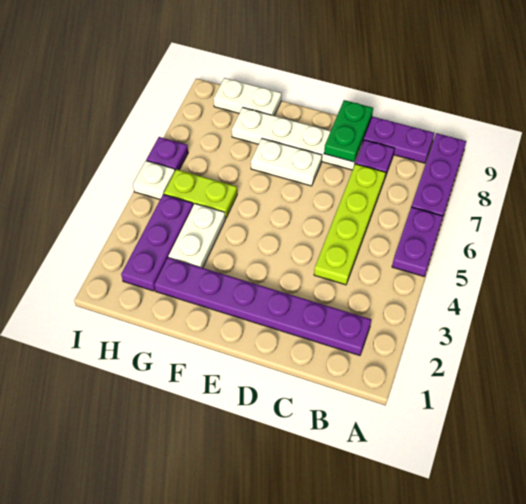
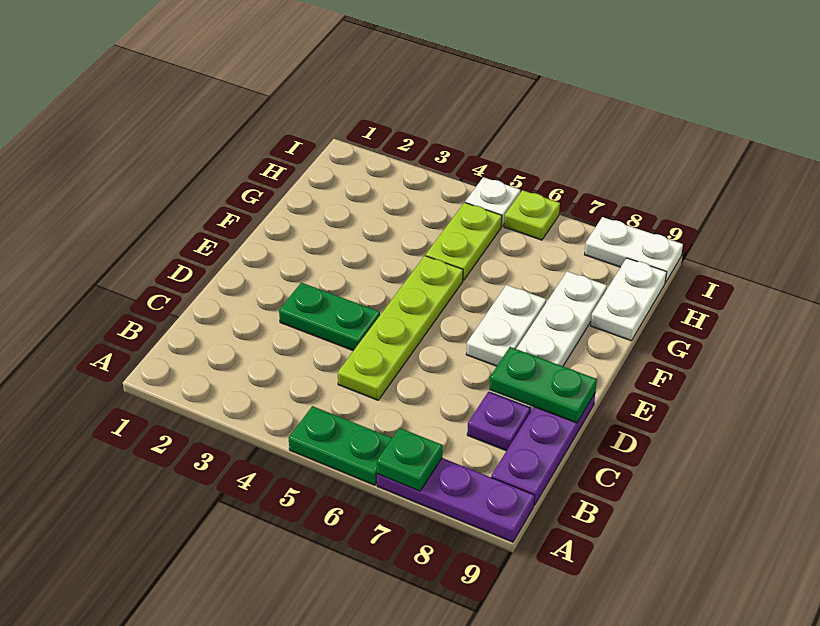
purple 1x2 plate [392,207,443,277] -> green 1x2 plate [289,406,392,485]
none -> green 1x1 plate [377,428,443,491]
purple 1x6 plate [154,257,371,356] -> none
lime 1x4 plate [314,164,386,285] -> lime 1x4 plate turned to [338,256,463,400]
none -> green 1x2 plate [279,283,380,351]
white 1x2 plate [168,204,225,268] -> white 1x2 plate moved to [584,217,683,283]
purple 1x3 plate [121,194,193,291] -> none
purple 1x1 plate [146,137,188,171] -> lime 1x1 plate [504,190,560,240]

